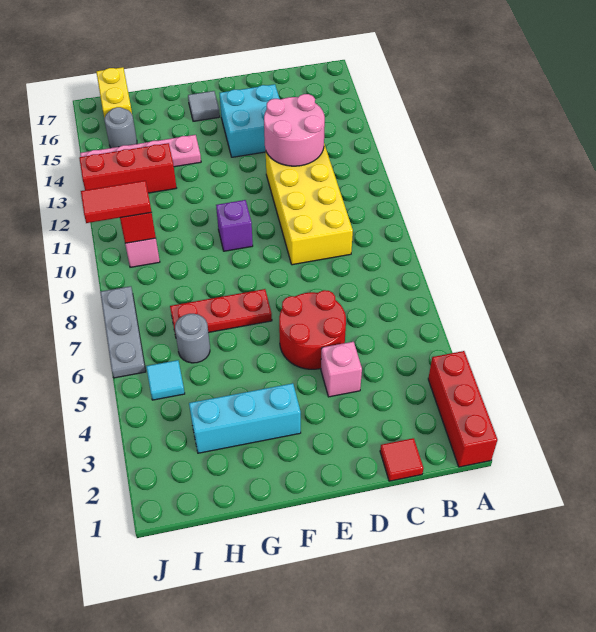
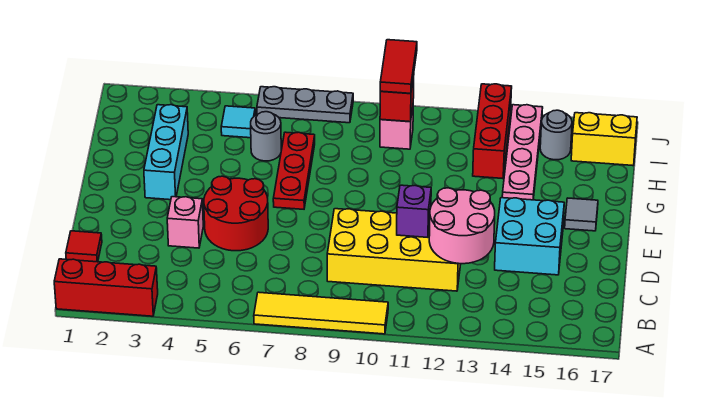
none -> yellow 1x4 tile [254,292,388,334]
purple 1x1 brick [216,200,253,251] -> purple 1x1 brick moved to [397,185,431,237]

